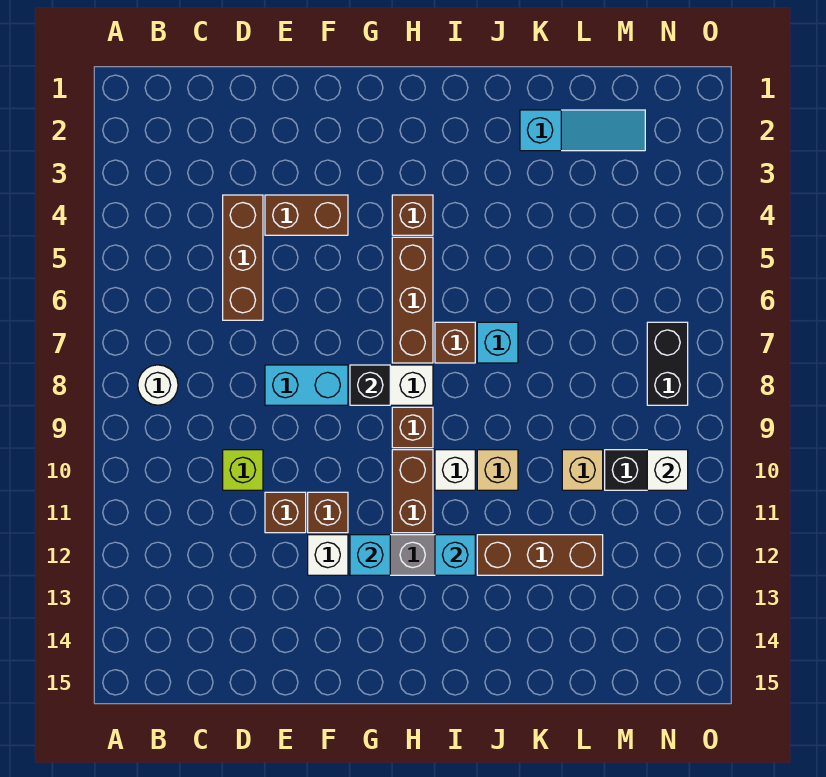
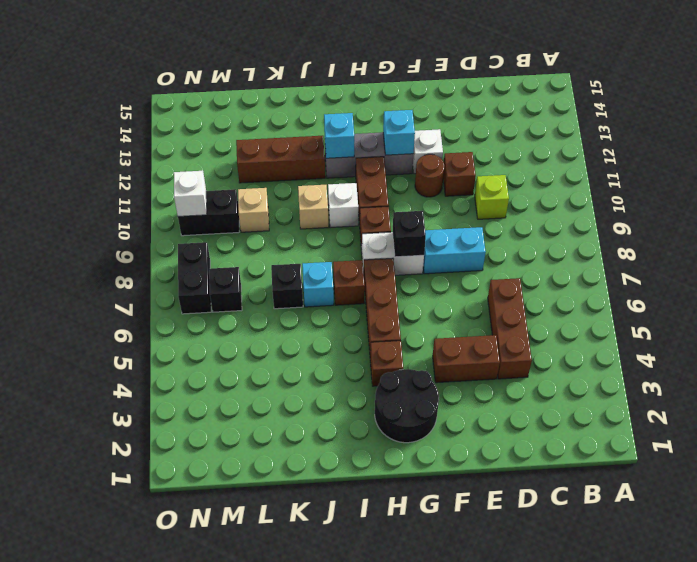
white 1x1 round brick [138,365,178,405] -> none
brown 1x1 brick [308,492,348,533] -> brown 1x1 round brick [415,154,444,197]
none -> black 2x2 round brick [375,369,439,443]
cyan 1x3 slope [520,110,645,151] -> none
none -> black 1x1 brick [271,264,303,309]
none -> black 1x1 brick [209,267,242,312]

